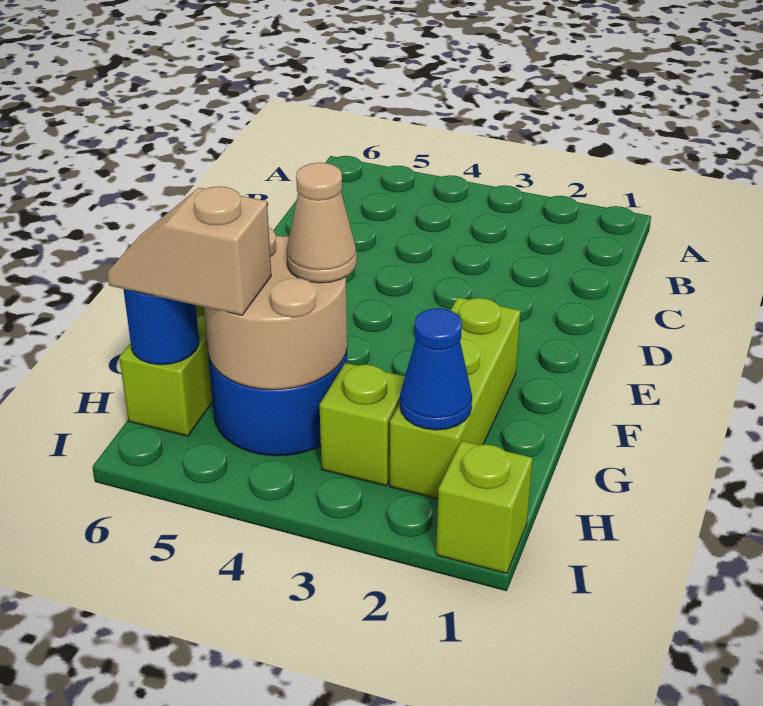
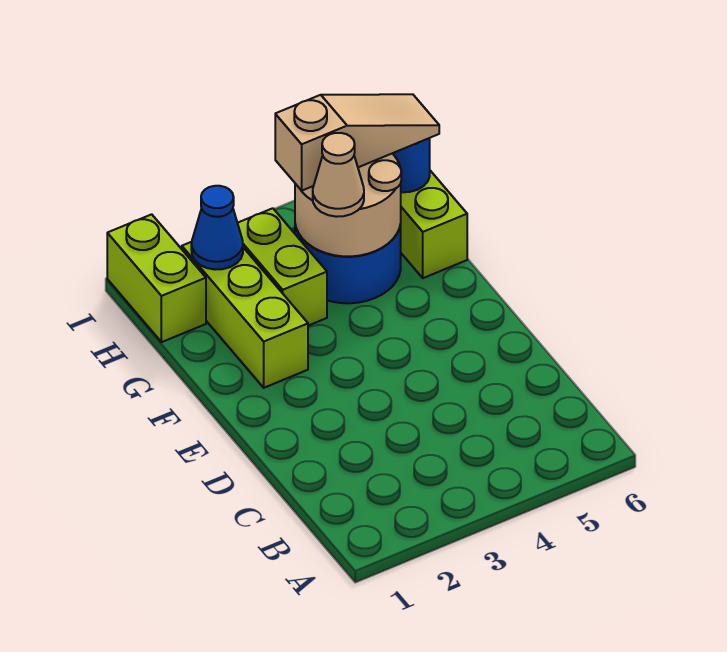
lime 1x1 brick [319,363,405,486] -> lime 1x2 brick [238,208,327,326]
tan 1x2 slope [107,186,271,315] -> tan 1x3 slope [275,94,439,191]
lime 1x1 brick [436,441,532,573] -> lime 1x2 brick [107,214,206,342]

